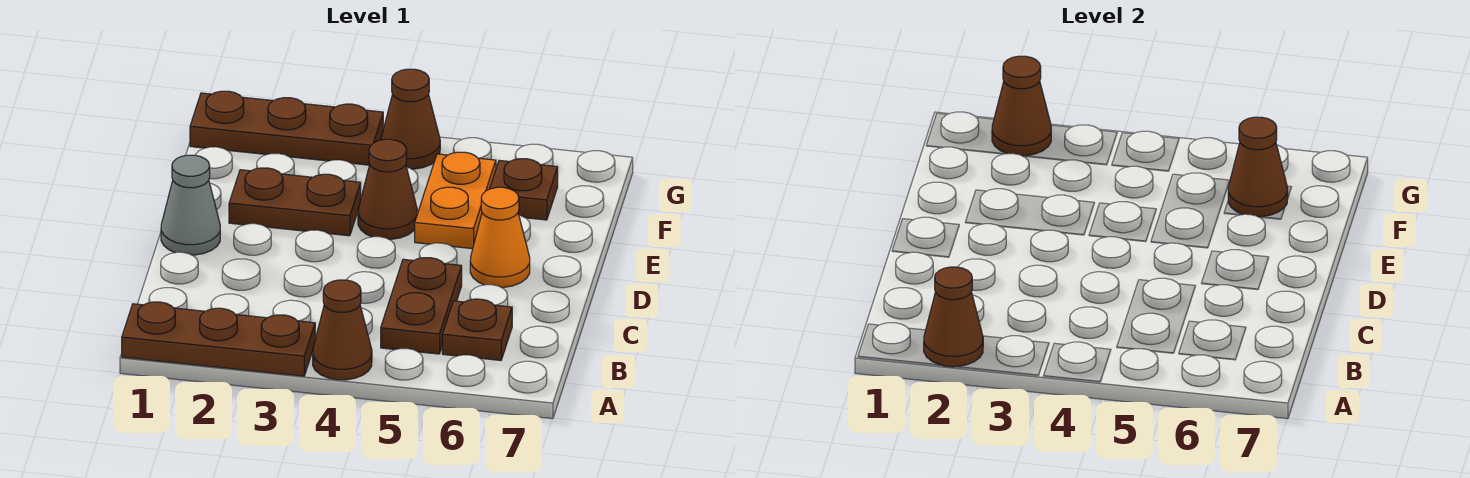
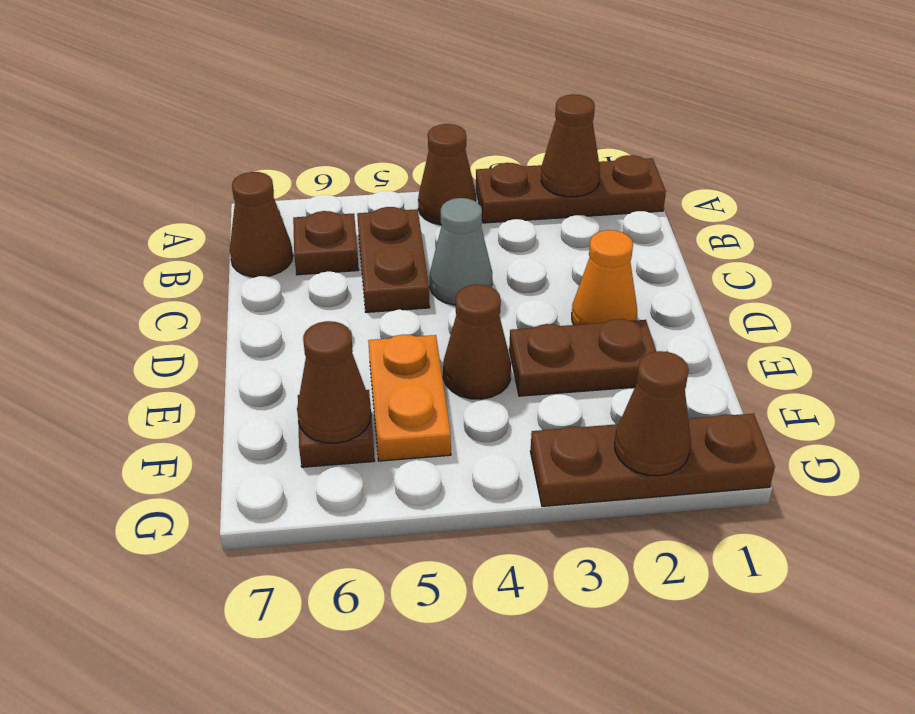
grey 1x1 cone [161,155,220,255] -> grey 1x1 cone moved to [430,198,492,305]
orange 1x1 cone [470,187,530,287] -> orange 1x1 cone moved to [572,230,637,325]
brown 1x1 cone [381,69,440,169] -> brown 1x1 cone moved to [230,172,293,277]

